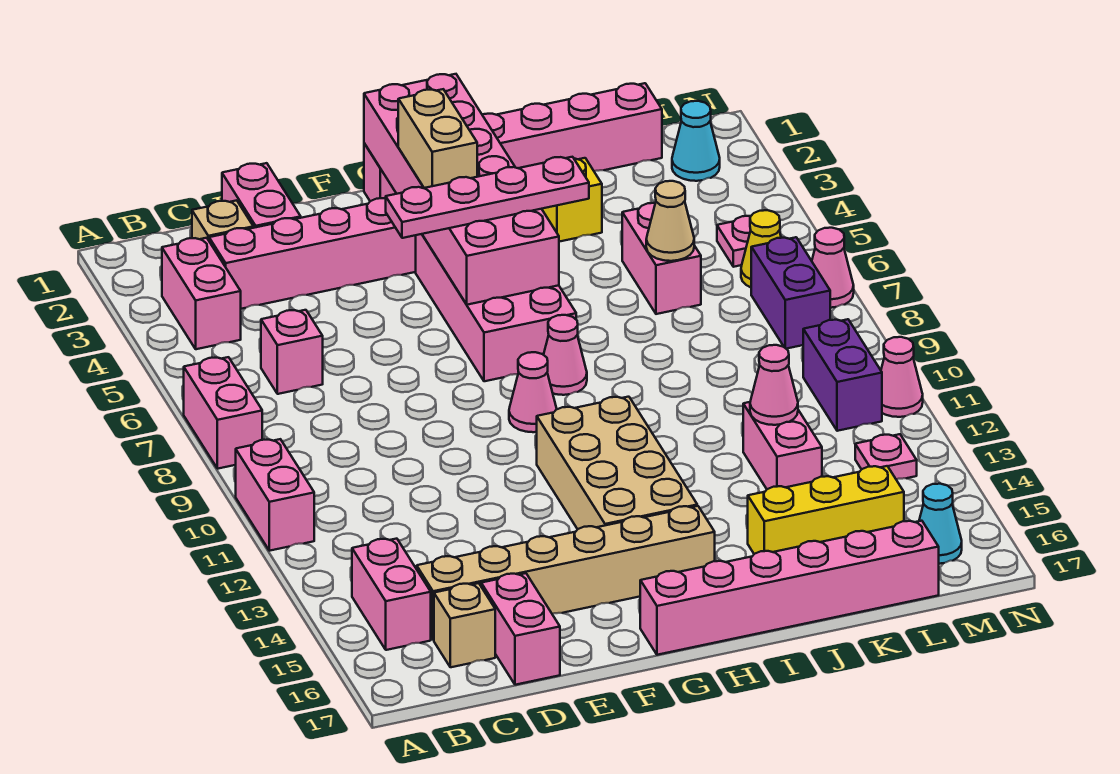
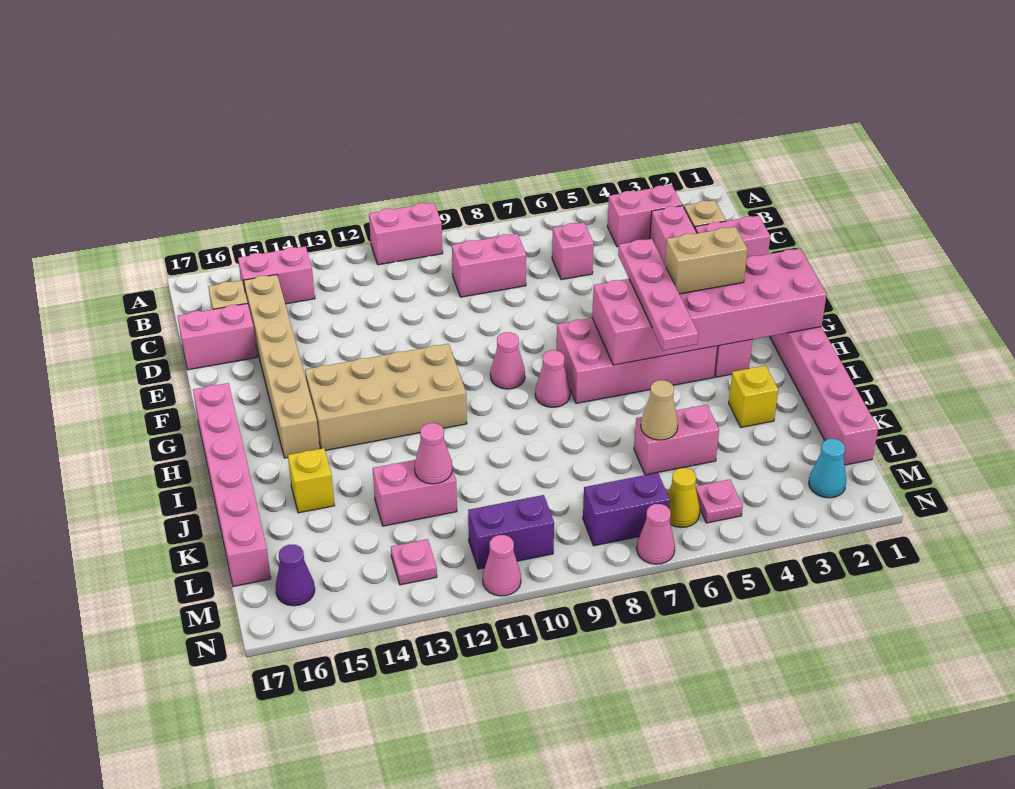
pink 1x2 brick [184,357,262,469] -> pink 1x2 brick moved to [452,234,526,297]
yellow 1x3 brick [748,466,904,554] -> yellow 1x1 brick [288,448,335,513]
cyan 1x1 cone [919,484,962,564] -> purple 1x1 cone [276,545,315,606]

